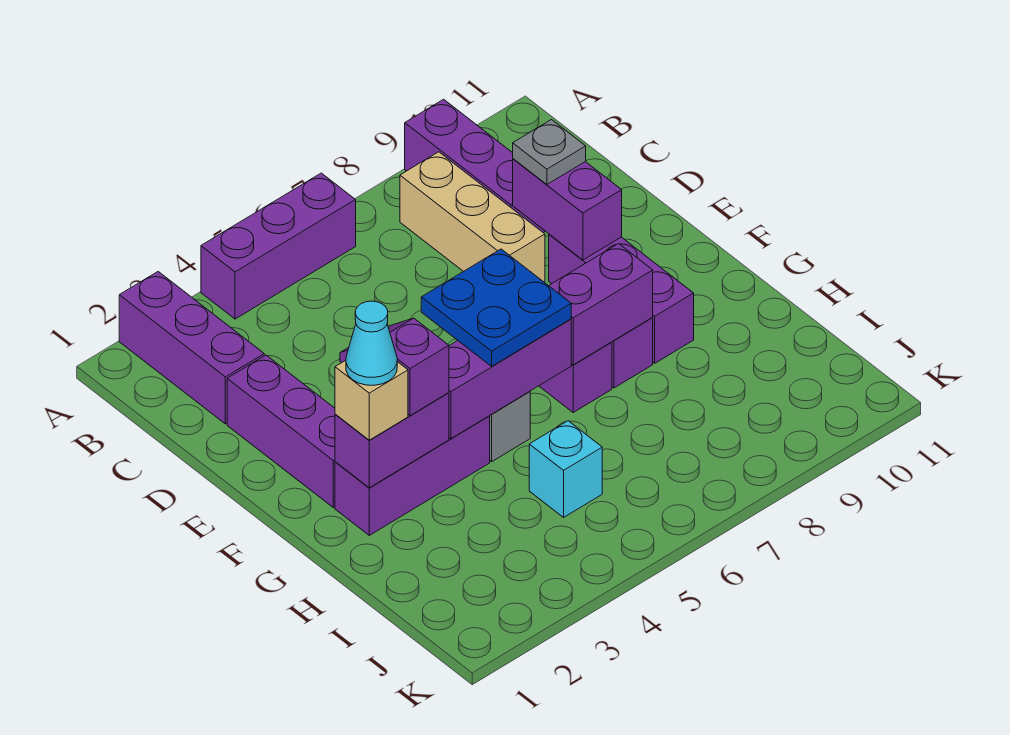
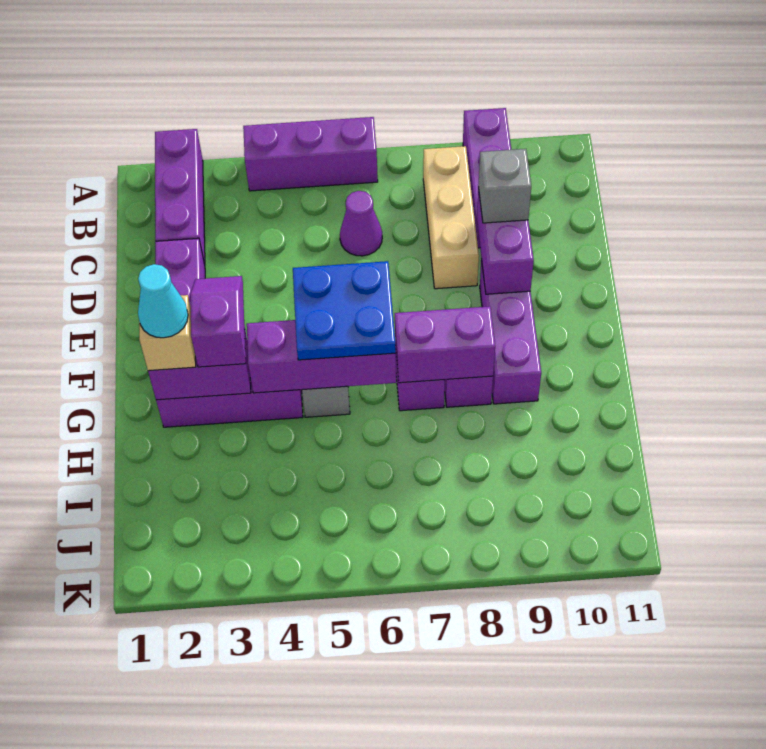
none -> purple 1x1 cone [340,191,382,256]
grey 1x1 plate [513,120,586,184] -> grey 1x1 brick [478,149,531,223]
cyan 1x1 brick [529,421,602,517] -> none

